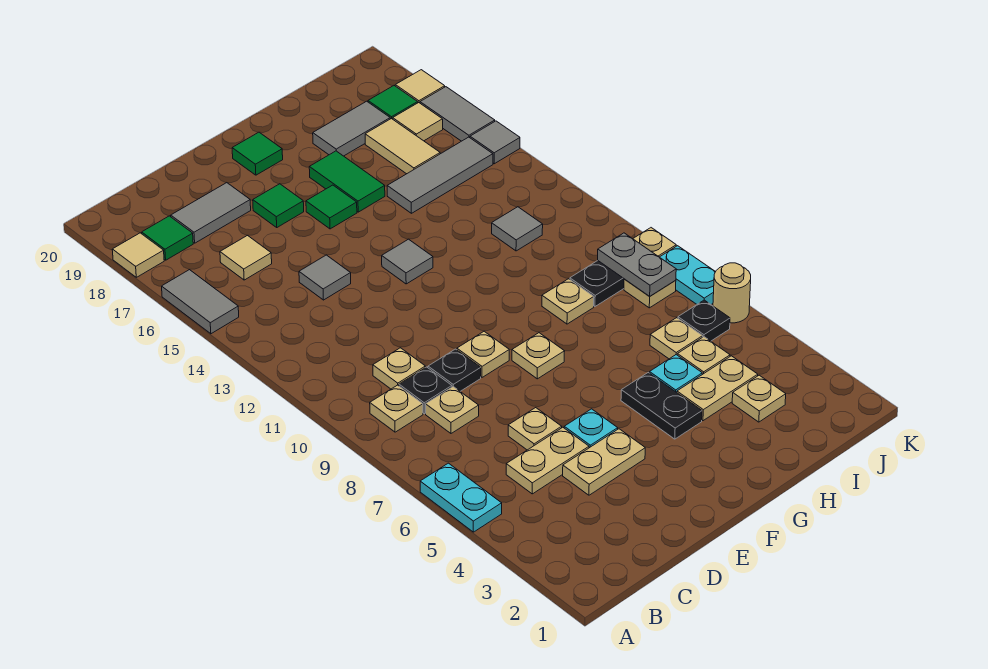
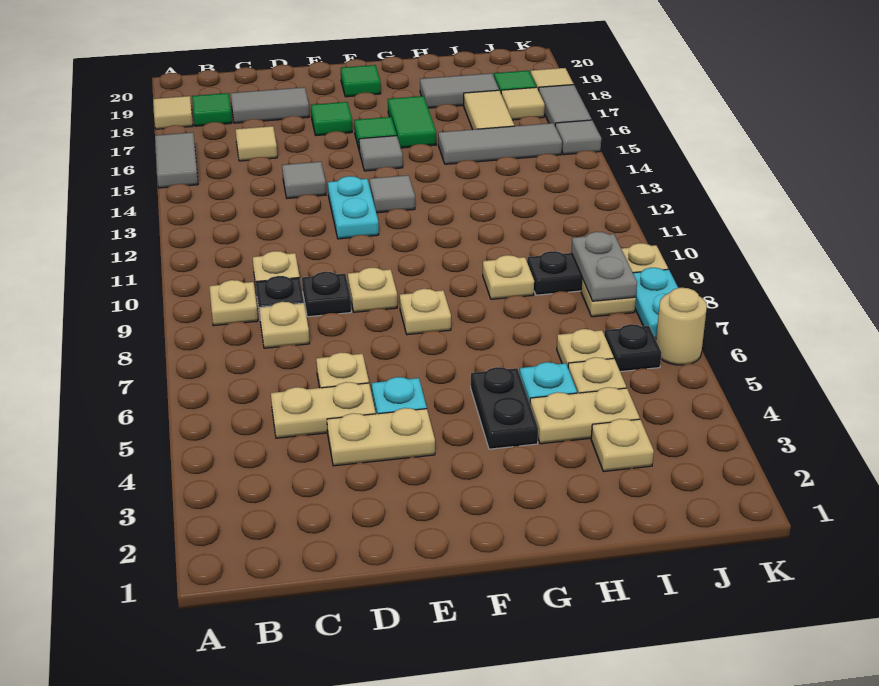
cyan 1x2 plate [420,463,502,532] -> cyan 1x2 plate moved to [328,176,379,239]
grey 1x1 tile [492,207,543,251] -> grey 1x1 tile moved to [359,136,403,171]

